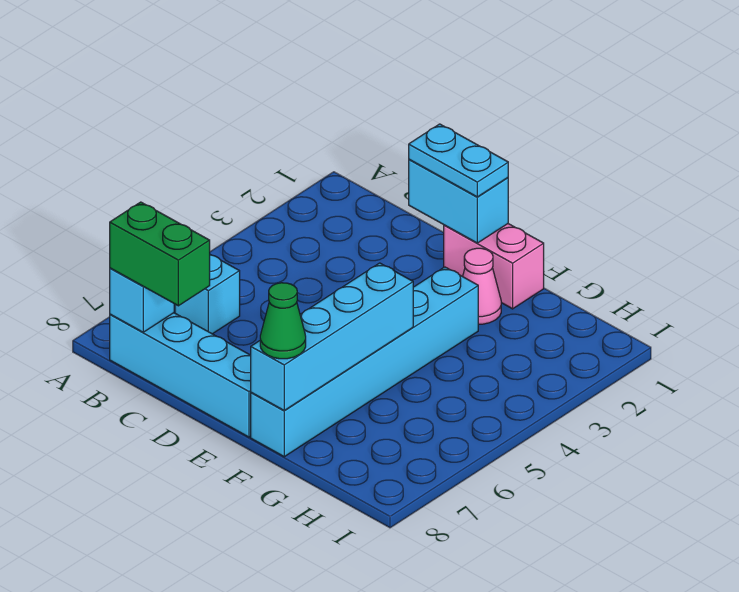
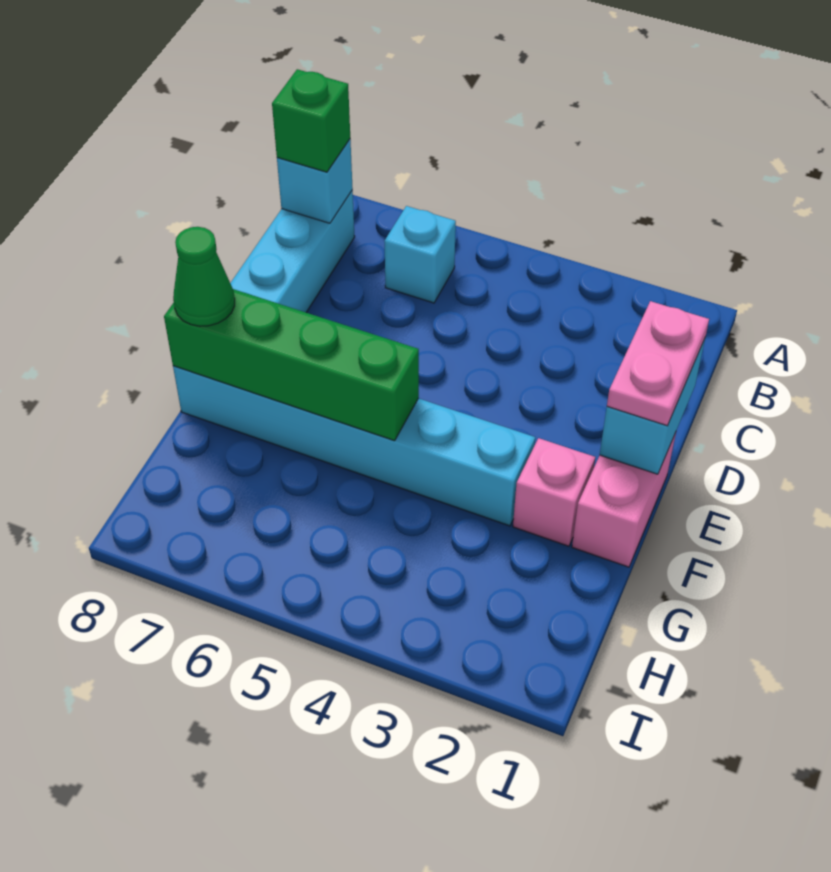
green 1x2 brick [110,202,210,306] -> green 1x1 brick [272,69,350,172]
cyan 1x2 plate [409,124,508,197] -> pink 1x2 plate [607,301,709,426]
pink 1x1 cone [463,248,501,324] -> pink 1x1 brick [513,438,595,546]
cyan 1x4 brick [251,263,413,411] -> green 1x4 brick [164,289,419,441]

